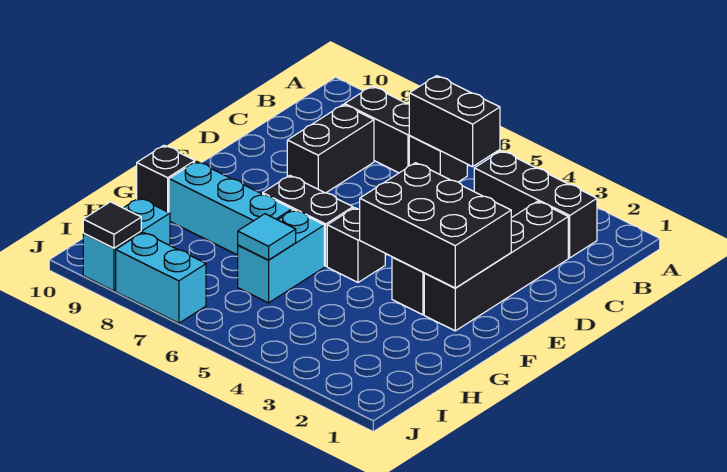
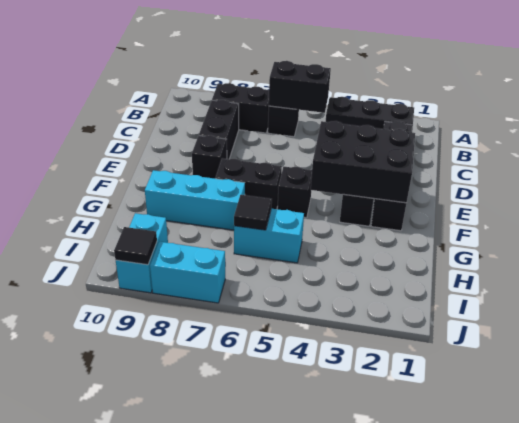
cyan 1x2 brick [238,210,324,303] -> cyan 1x2 brick turned to [234,209,304,263]
black 1x1 brick [137,145,195,212] -> black 1x1 brick moved to [192,135,227,178]
cyan 1x1 tile [238,214,296,260] -> black 1x1 tile [234,195,272,230]

